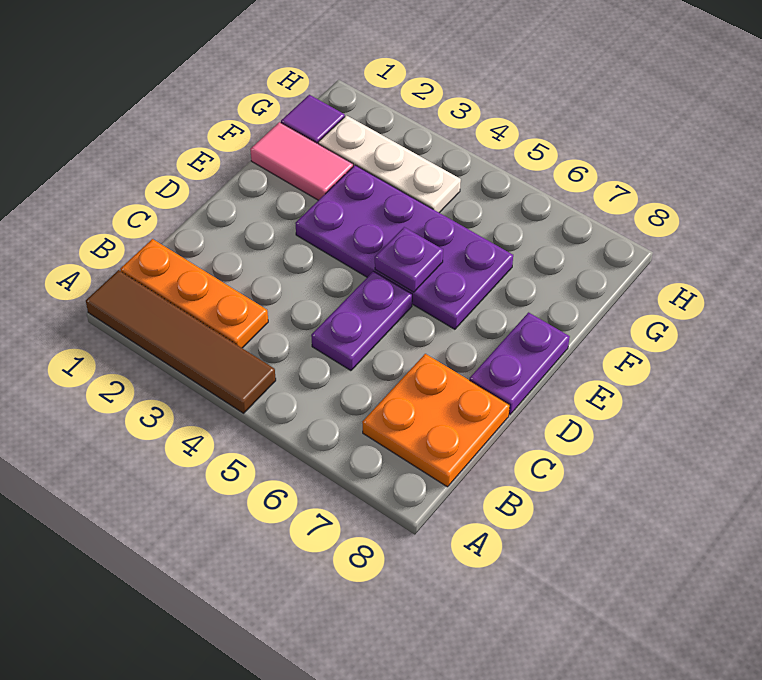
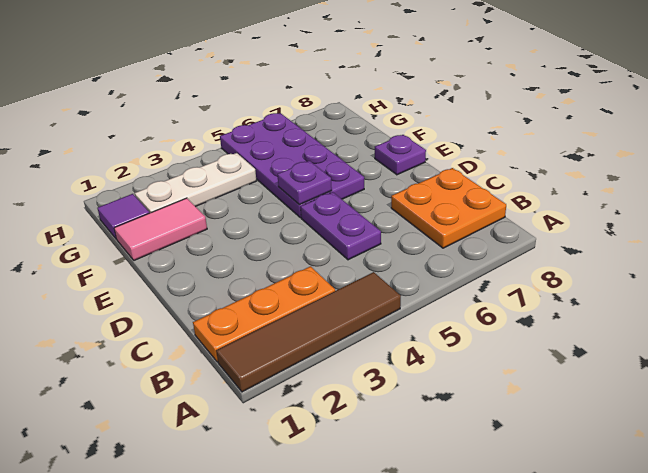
purple 1x2 plate [470,312,570,415] -> purple 1x1 plate [375,135,426,175]
purple 2x4 plate [295,165,513,329] -> purple 2x4 plate turned to [220,113,364,218]

